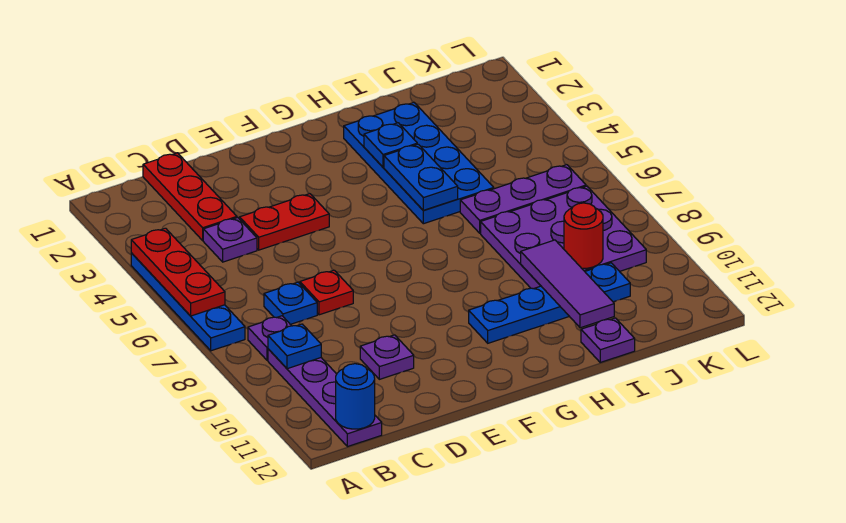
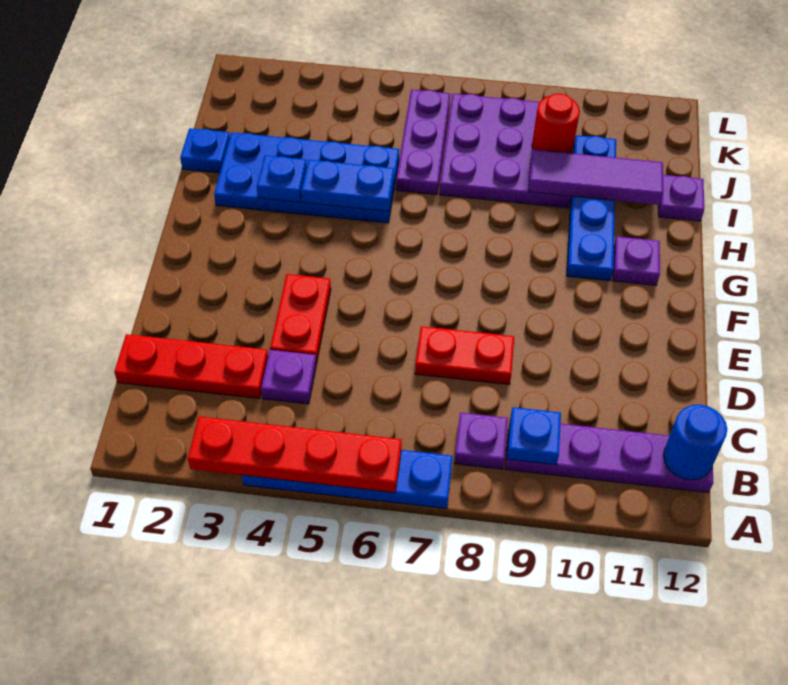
red 1x3 plate [131,228,225,316] -> red 1x4 plate [188,416,402,493]
blue 1x1 plate [264,282,317,324] -> blue 1x1 plate moved to [180,128,230,173]
red 1x1 plate [300,270,353,315] -> red 1x2 plate [415,326,514,385]
purple 1x1 plate [360,335,414,379] -> purple 1x1 plate moved to [613,236,660,286]

